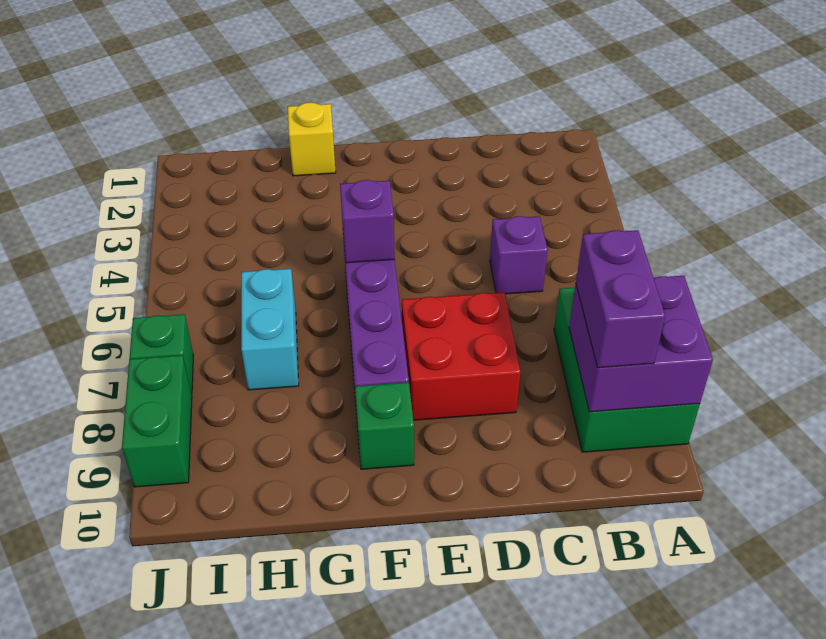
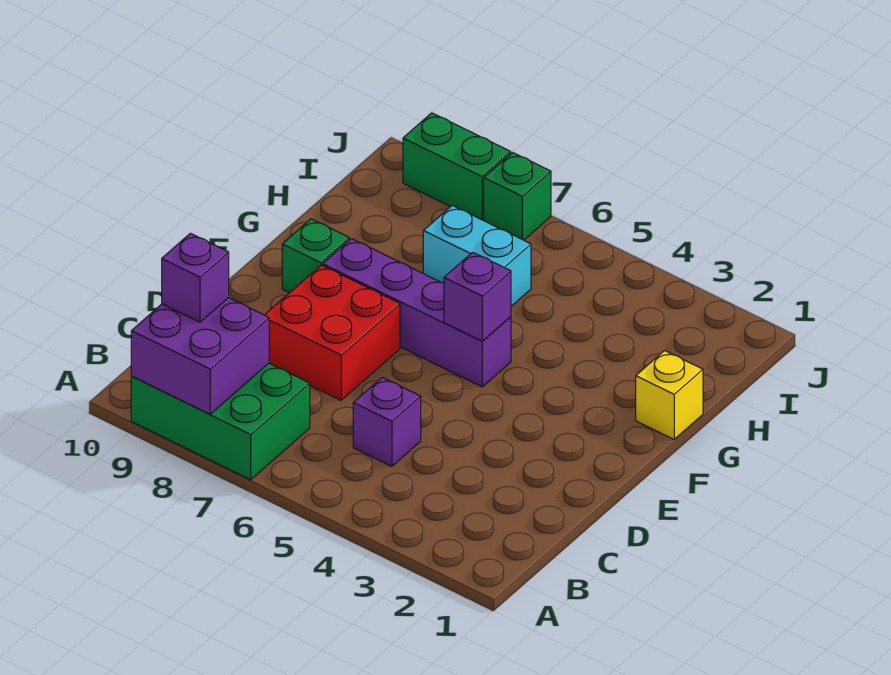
purple 1x2 brick [576,230,665,368] -> purple 1x1 brick [162,233,229,322]

